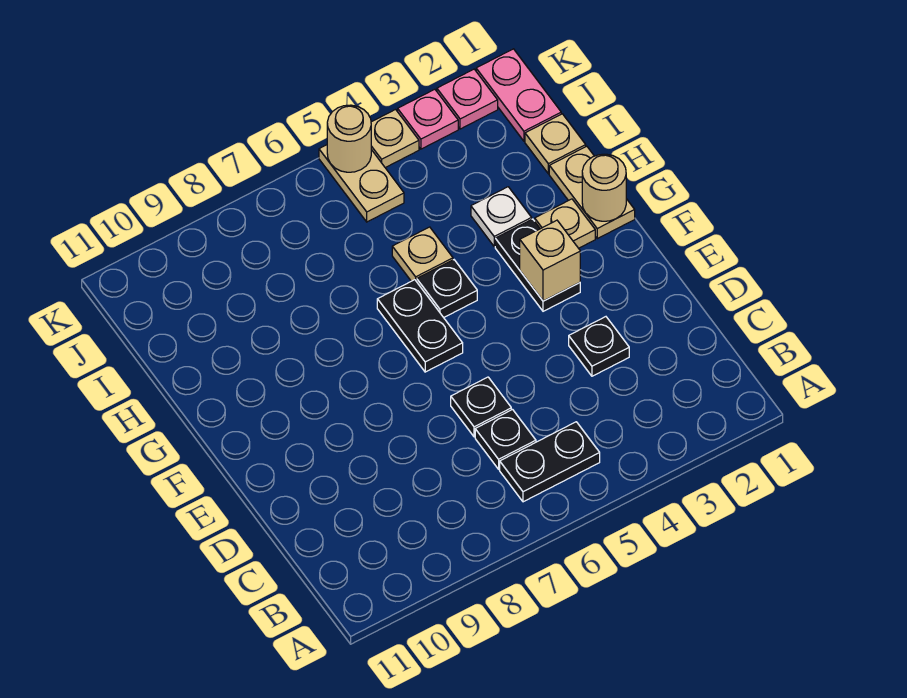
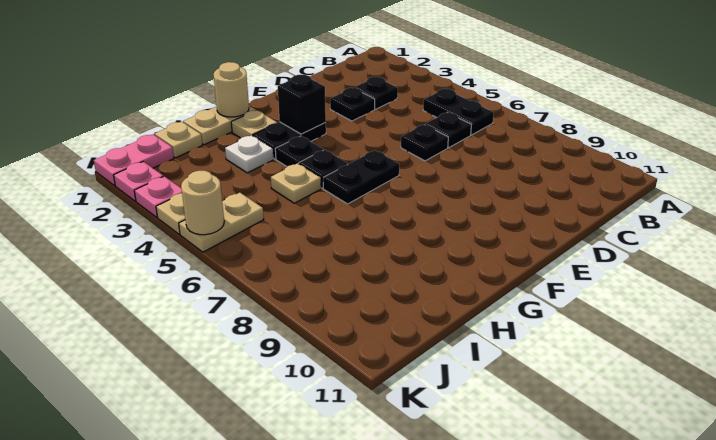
none -> black 1x1 plate [354,77,398,109]
tan 1x1 brick [520,220,580,301] -> black 1x1 brick [278,75,326,134]
none -> black 1x1 plate [275,136,323,166]

